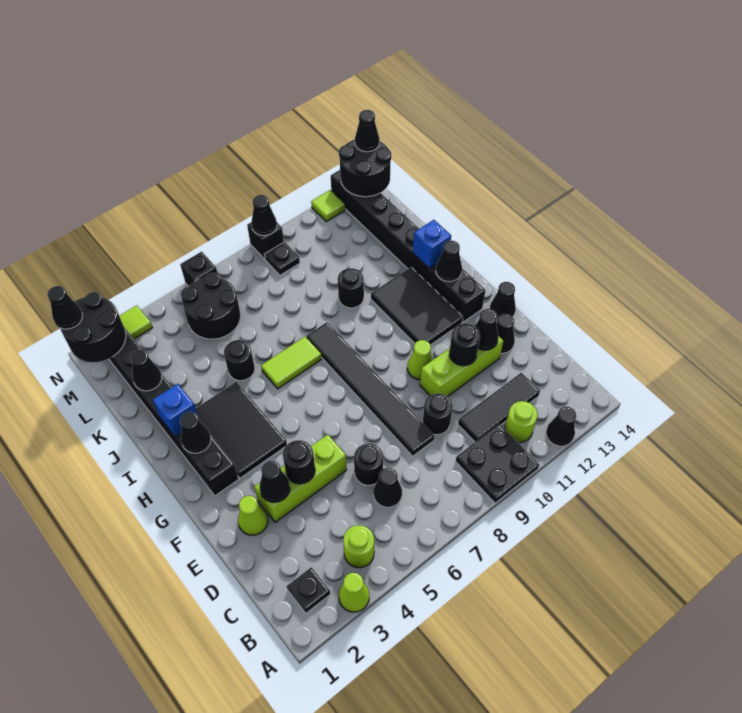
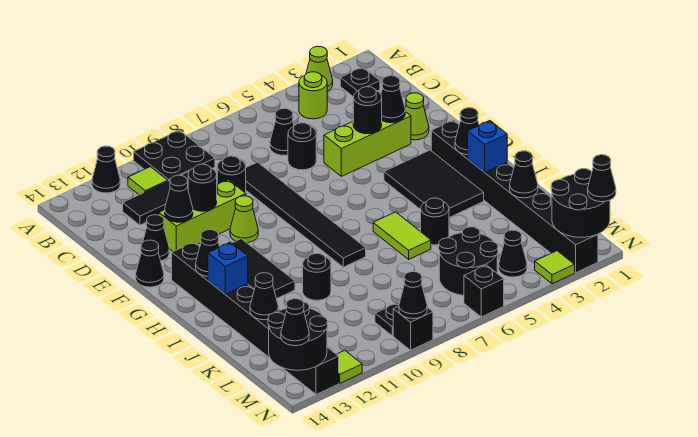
lime 1x1 round brick [505,401,538,443] -> lime 1x1 tile [128,167,168,195]
lime 1x2 tile [261,337,322,389] -> lime 1x2 tile turned to [373,212,431,259]
none -> black 1x1 cone [250,273,278,320]
none -> black 1x1 cone [499,230,527,277]

